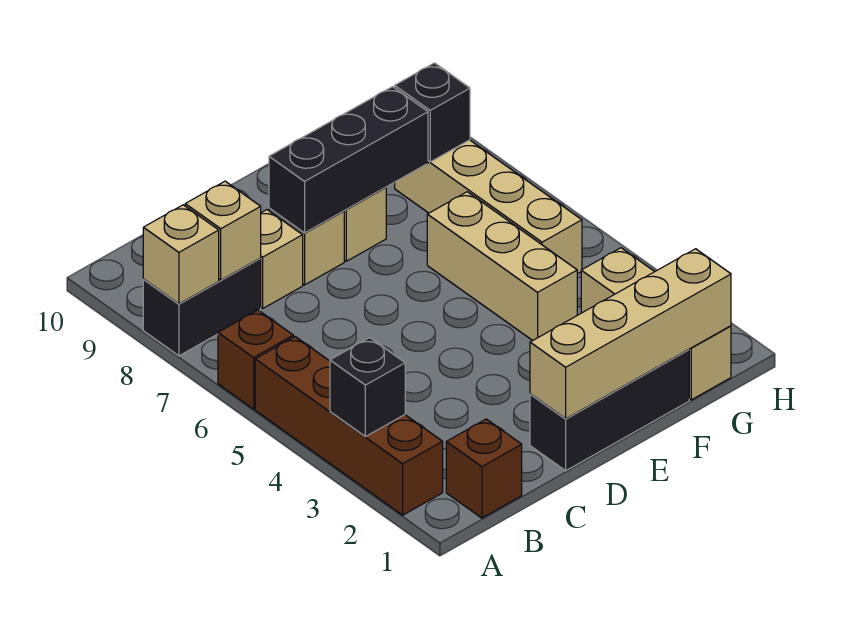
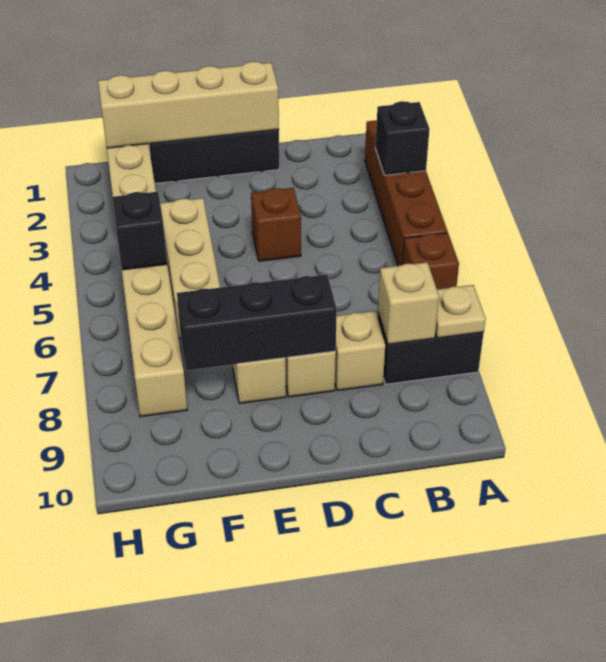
tan 1x1 brick [143,205,219,304] -> tan 1x1 plate [435,285,486,338]
brown 1x1 brick [446,419,522,518] -> brown 1x1 brick moved to [251,188,301,261]
black 1x1 brick [395,63,470,162] -> black 1x1 brick moved to [112,192,167,270]

